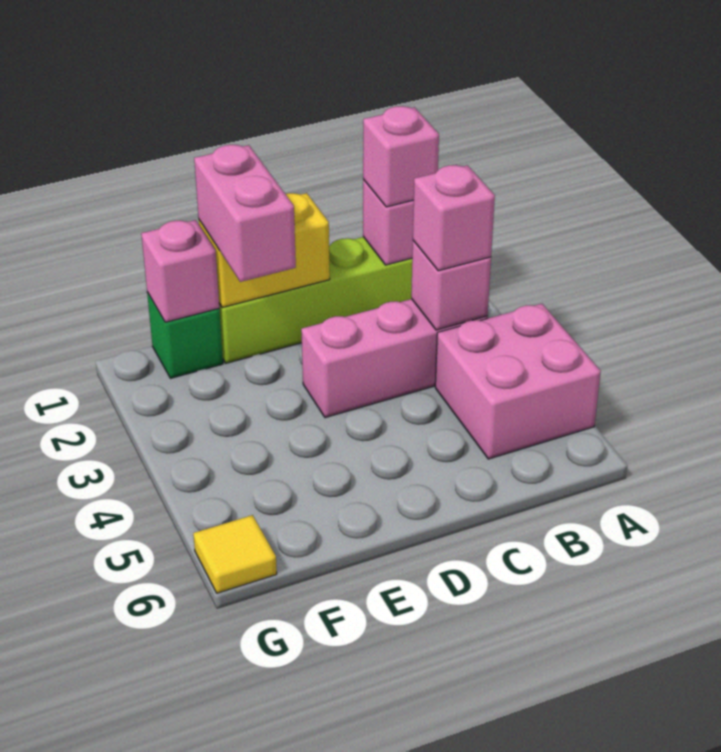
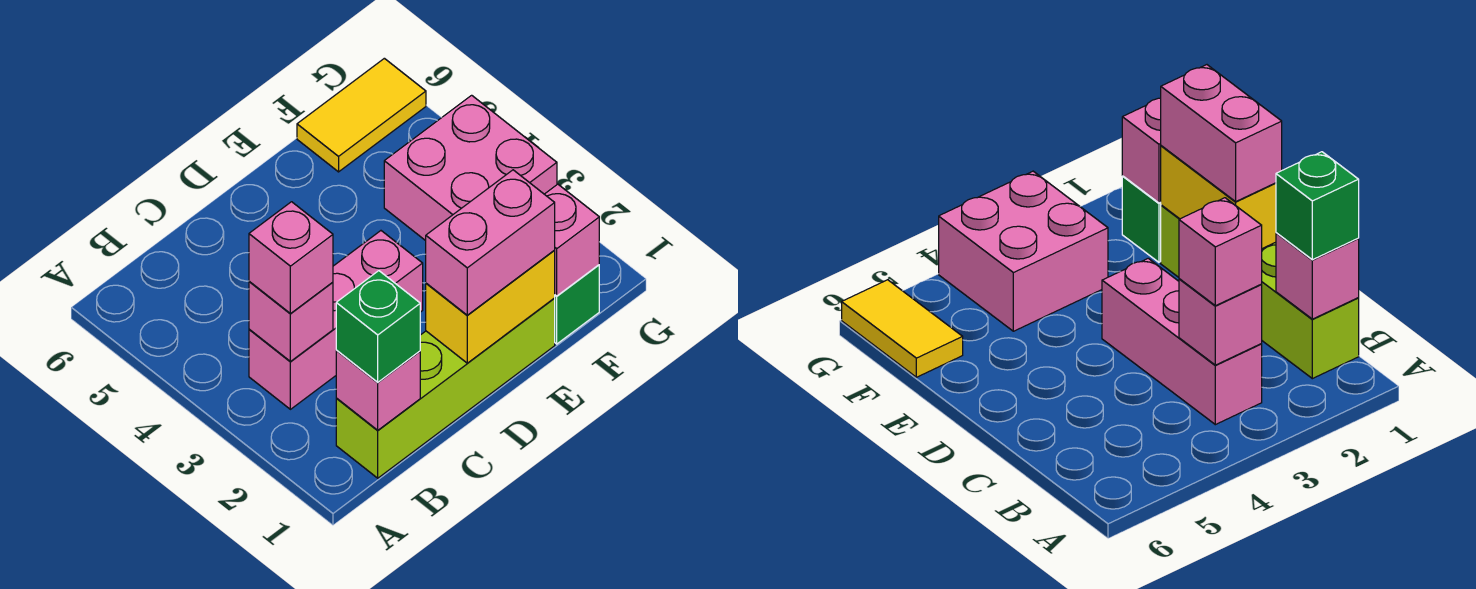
pink 2x2 brick [435,304,601,459] -> pink 2x2 brick moved to [384,95,557,241]
pink 1x1 brick [363,106,439,207] -> green 1x1 brick [336,271,420,382]
pink 1x2 brick [194,145,296,282] -> pink 1x2 brick turned to [426,170,555,315]
yellow 1x1 tile [193,515,277,593] -> yellow 1x2 tile [297,58,426,172]

